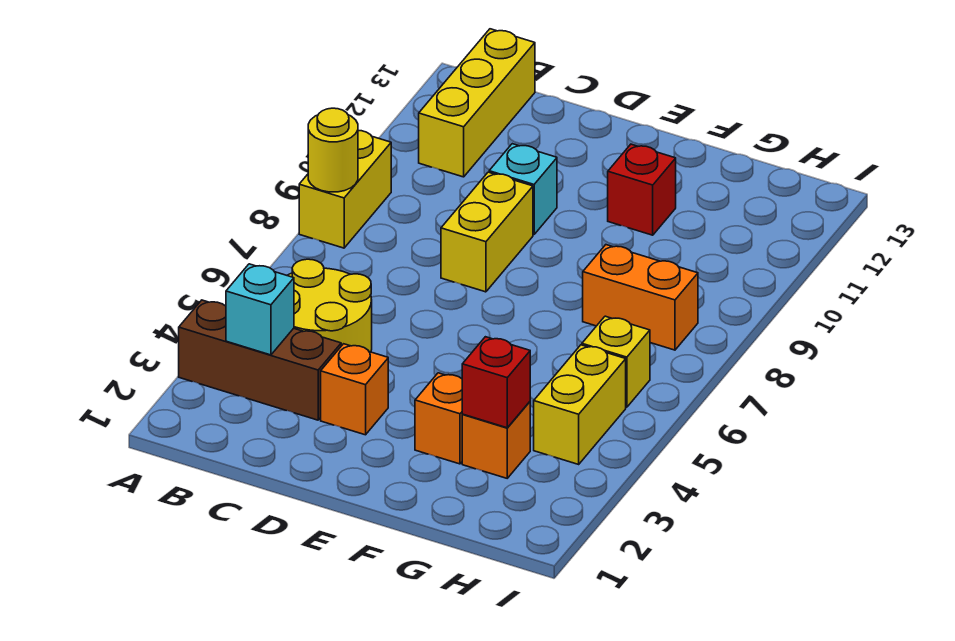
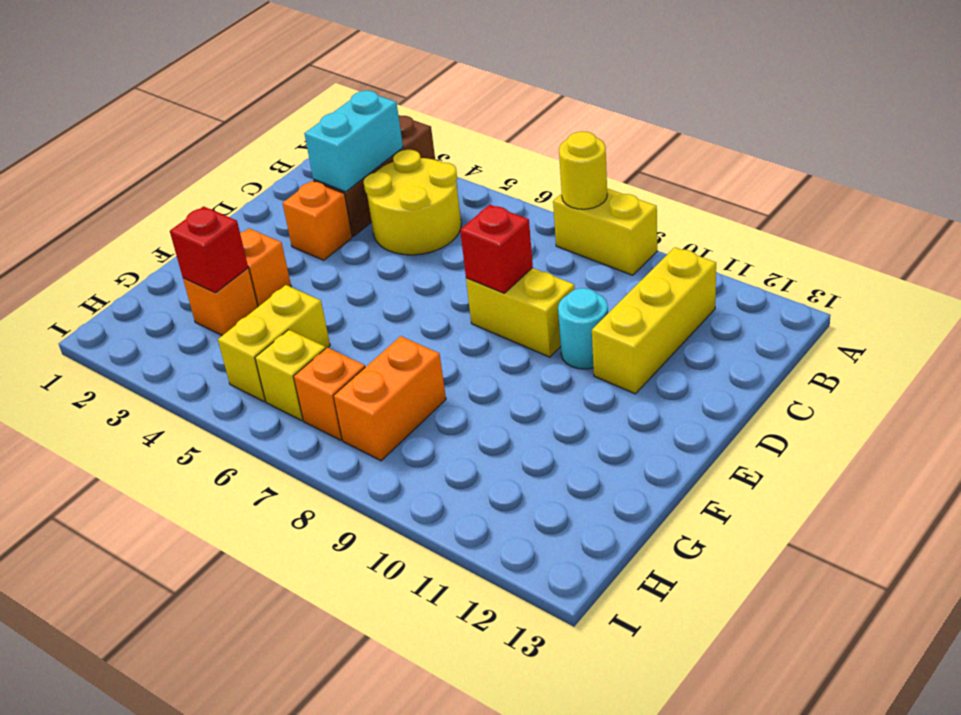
cyan 1x1 brick [226,264,294,355] -> cyan 1x2 brick [304,91,403,192]
yellow 1x3 brick [419,29,535,177] -> yellow 1x3 brick turned to [592,247,716,394]
cyan 1x1 brick [489,144,557,235] -> cyan 1x1 round brick [558,288,608,369]
red 1x1 brick [608,144,676,235] -> red 1x1 brick moved to [460,205,533,293]
yellow 1x2 brick [534,345,626,464] -> yellow 1x2 brick turned to [218,285,330,402]
none -> orange 1x1 brick [294,348,365,440]

